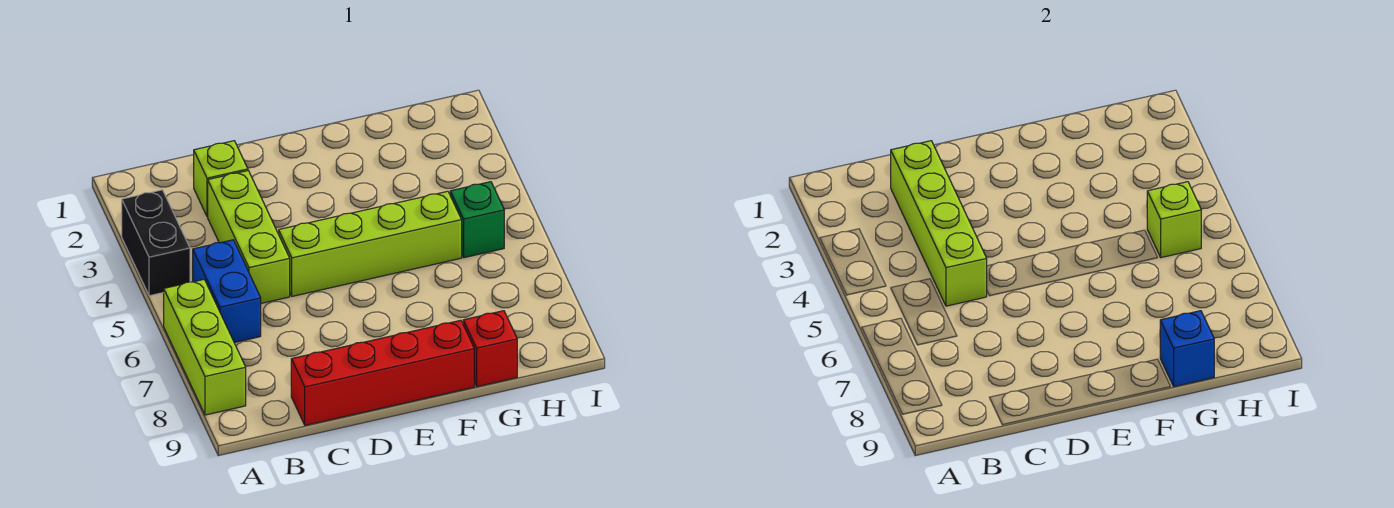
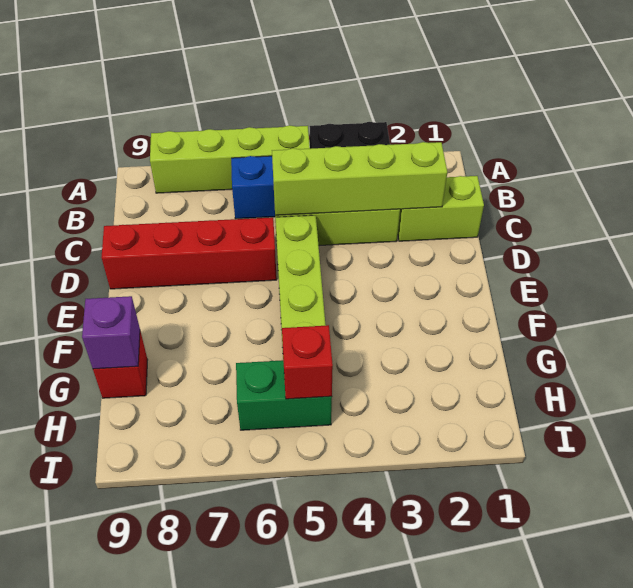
lime 1x3 brick [164,280,246,415] -> lime 1x4 brick [150,125,310,193]
lime 1x1 brick [194,141,248,217] -> lime 1x2 brick [398,176,484,241]
red 1x4 brick [291,320,474,425] -> red 1x4 brick turned to [101,217,277,289]
blue 1x1 brick [1160,311,1214,387] -> purple 1x1 brick [82,296,140,369]
green 1x1 brick [450,182,504,258] -> green 1x2 brick [236,360,332,430]
lime 1x1 brick [1147,182,1201,258] -> red 1x1 brick [282,325,333,399]

